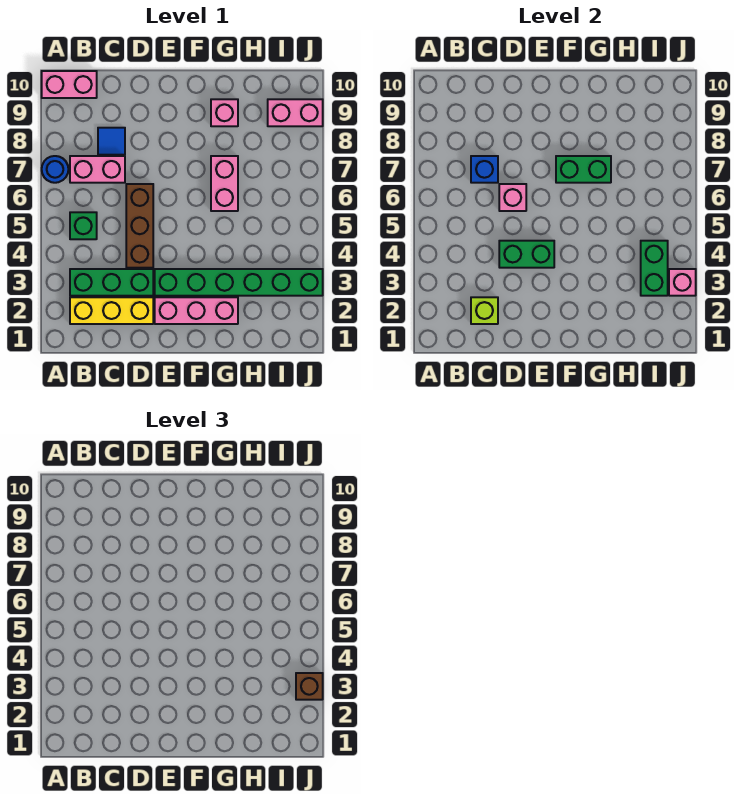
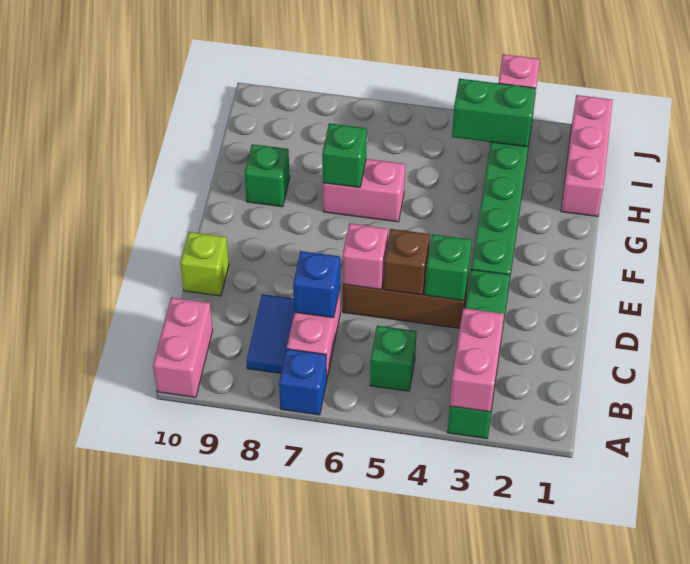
blue 1x1 round brick [42,156,68,183] -> blue 1x1 brick [279,349,327,415]
yellow 1x3 brick [70,297,153,324] -> none
green 1x3 brick [70,269,153,296] -> green 1x4 brick [447,269,510,439]
lime 1x1 brick [471,297,498,324] -> lime 1x1 brick moved to [180,232,229,296]
blue 1x1 tile [98,128,125,155] -> blue 1x2 tile [247,294,294,373]
green 1x2 brick [499,241,554,268] -> green 1x1 brick [425,234,472,301]
pink 1x3 brick [155,297,238,324] -> pink 1x3 brick moved to [561,95,613,217]
green 1x2 brick [556,156,611,183] -> green 1x1 brick [322,123,367,188]
pink 1x1 brick [211,99,238,126] -> green 1x1 brick [245,144,290,207]
pink 1x2 brick [268,99,323,126] -> pink 1x2 brick moved to [450,308,504,412]
brown 1x1 brick [296,673,323,700] -> brown 1x1 brick moved to [384,229,430,295]

